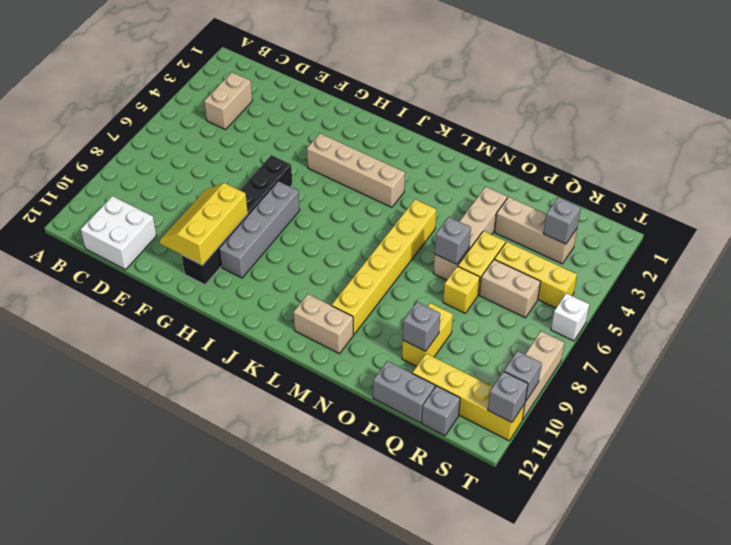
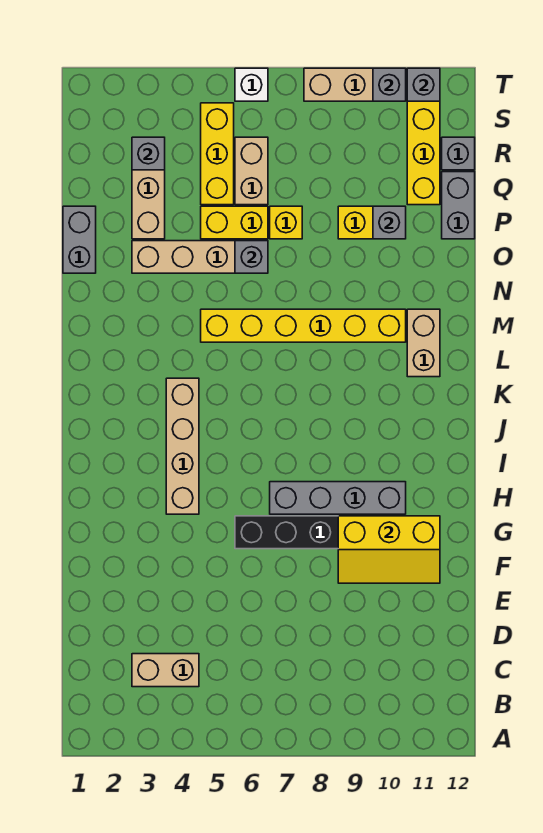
white 2x2 brick [81,196,156,270] -> none
none -> grey 1x2 brick [63,206,96,273]

